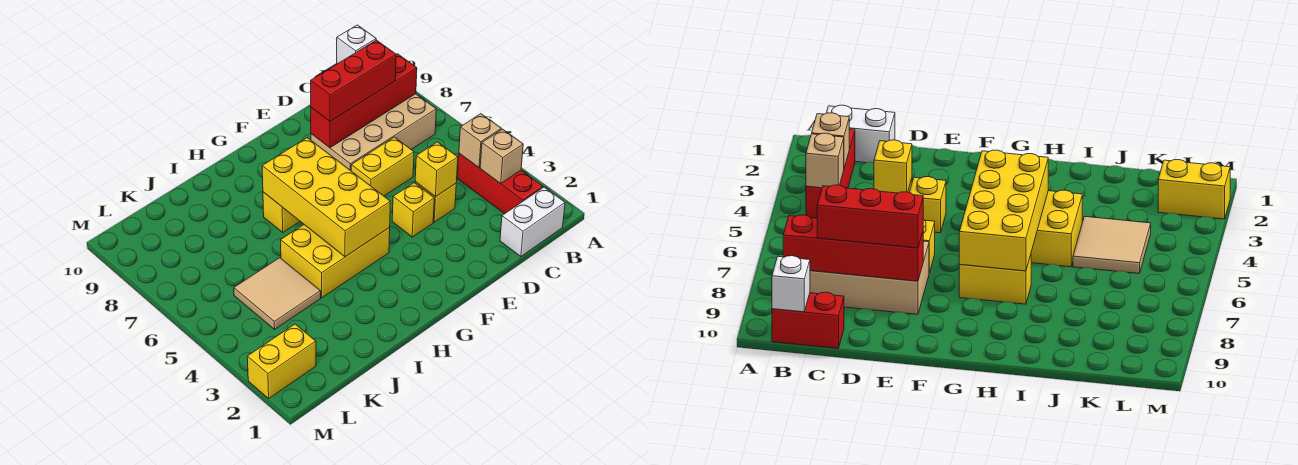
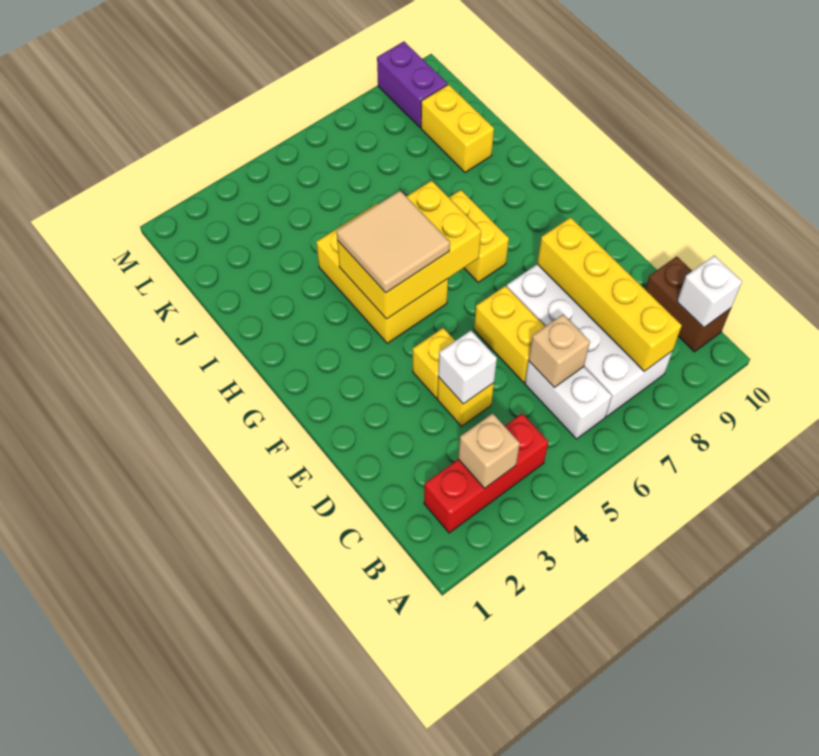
white 1x2 brick [500,187,565,257] -> white 1x2 brick moved to [525,361,612,439]
tan 1x1 brick [459,114,501,168] -> tan 1x1 brick moved to [529,314,590,388]
tan 2x4 brick [311,94,436,171] -> white 2x4 brick [507,264,672,417]
red 1x4 brick [311,54,417,148] -> yellow 1x4 brick [537,217,682,371]
red 1x2 brick [772,292,844,348] -> brown 1x2 brick [645,256,731,352]
red 1x3 brick [311,40,396,121] -> none
yellow 1x1 brick [415,142,458,197] -> white 1x1 brick [438,331,497,404]
yellow 2x4 brick [262,138,390,257] -> yellow 2x3 brick [337,181,481,319]
tan 2x2 tile [234,258,321,329] -> tan 2x2 tile moved to [336,191,450,293]
yellow 1x2 brick [247,324,316,398] -> yellow 1x2 brick moved to [421,85,494,173]
none -> purple 1x2 brick [377,42,447,128]

